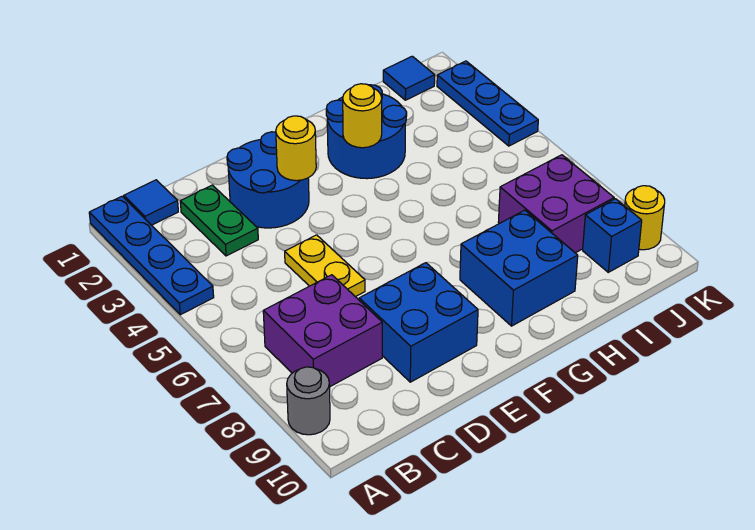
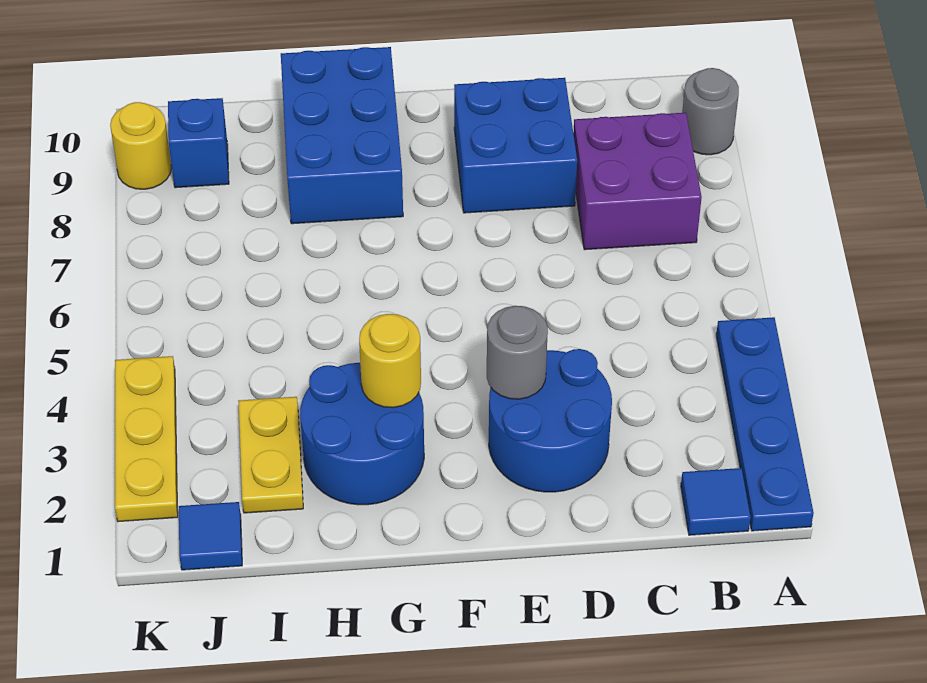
green 1x2 plate [180,185,258,256] -> none
yellow 1x2 plate [285,235,365,297] -> yellow 1x2 plate moved to [238,397,303,513]
yellow 1x1 round brick [276,116,316,181] -> grey 1x1 round brick [487,306,548,399]
blue 2x2 brick [460,210,578,326] -> blue 2x3 brick [281,47,403,224]
purple 2x2 brick [498,155,614,253] -> none
blue 1x3 plate [437,61,538,146] -> yellow 1x3 plate [115,356,178,522]

